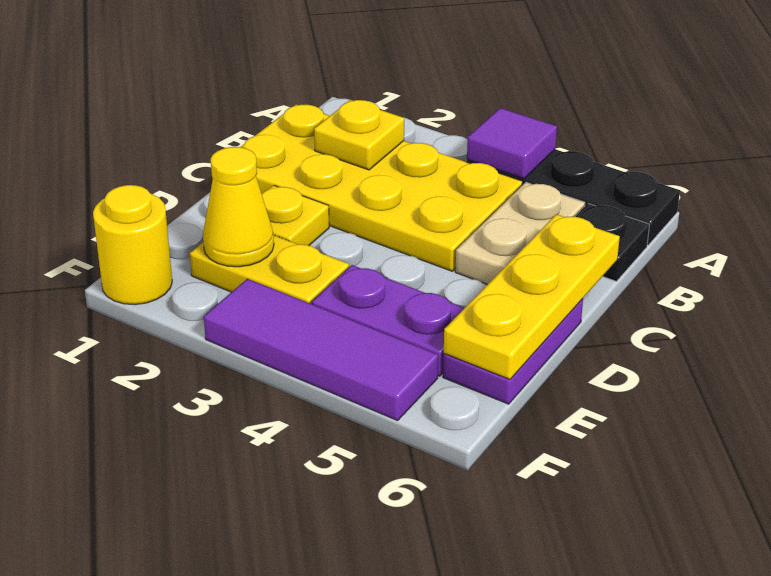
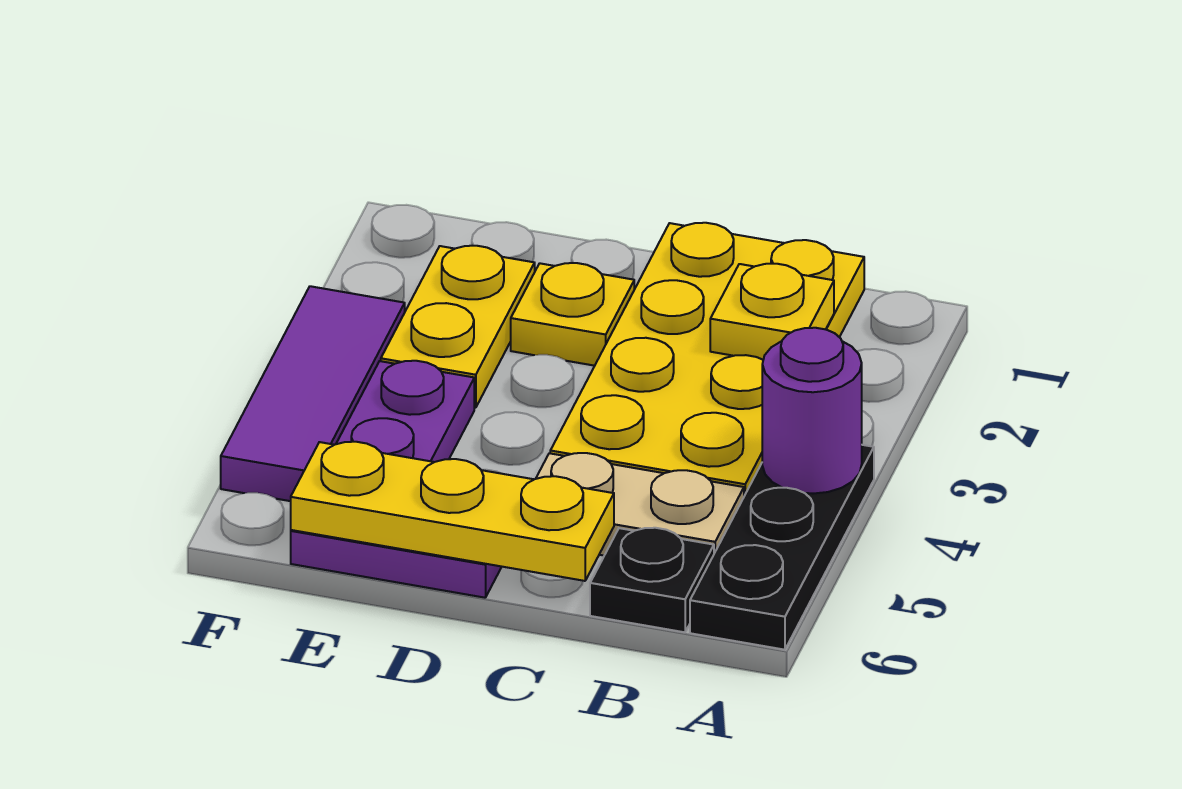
purple 1x1 tile [467,108,557,179] -> purple 1x1 round brick [762,328,862,494]
yellow 1x1 cone [203,147,274,267] -> none
yellow 1x1 round brick [93,185,172,305] -> none

